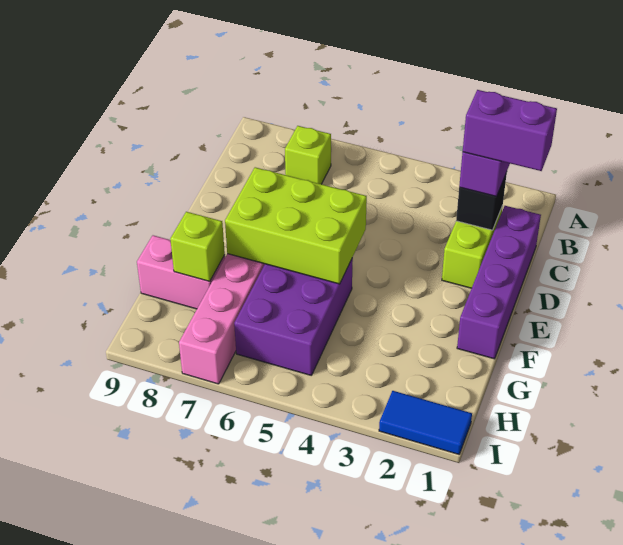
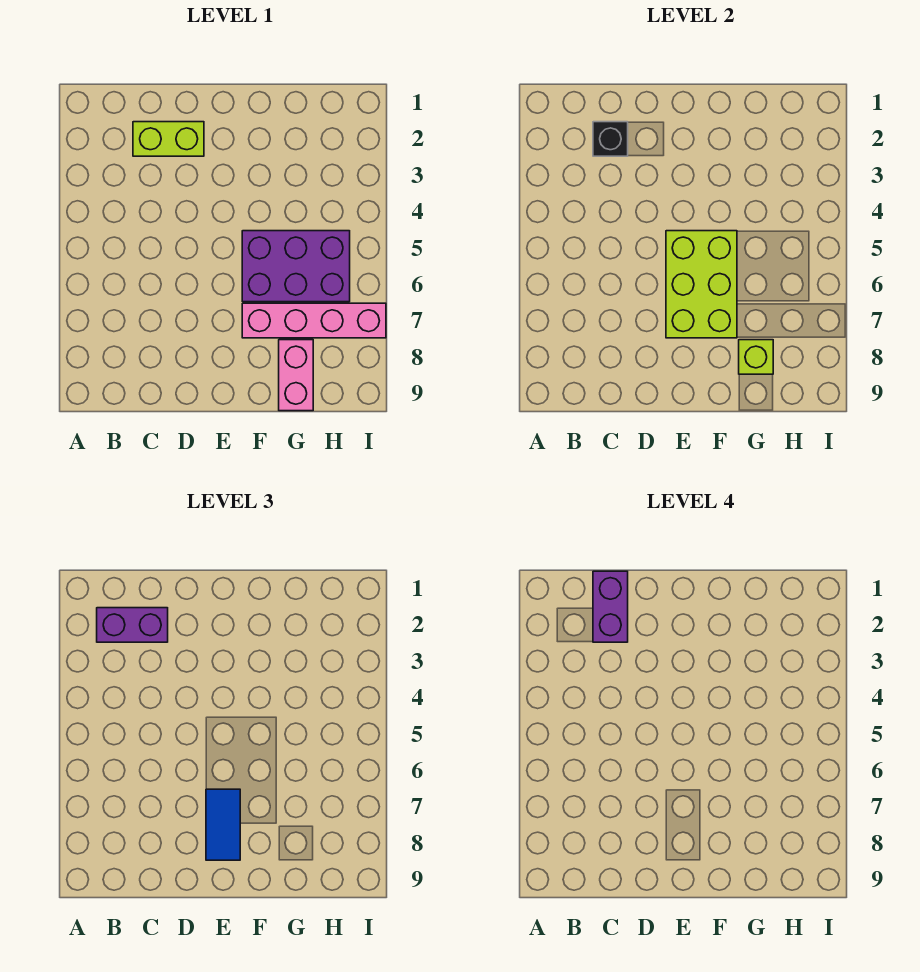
lime 1x1 brick [285,126,331,184] -> none
purple 1x4 brick [457,206,541,359] -> none
blue 1x2 tile [379,391,472,454] -> blue 1x2 tile moved to [206,789,240,860]

